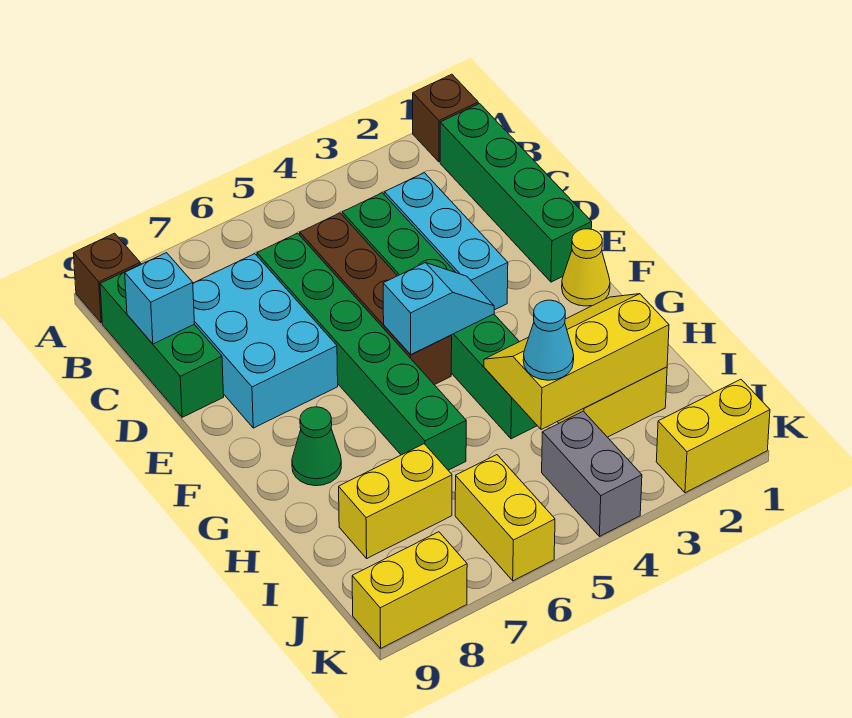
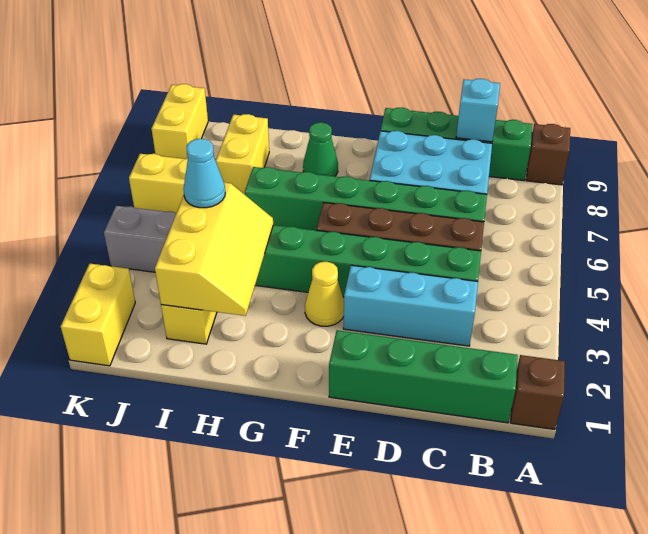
green 1x3 brick [100,264,224,417] -> green 1x4 brick [381,107,532,181]
yellow 1x1 cone [562,229,610,306] -> yellow 1x1 cone moved to [305,262,344,326]
cyan 1x2 slope [383,263,494,355] -> none

